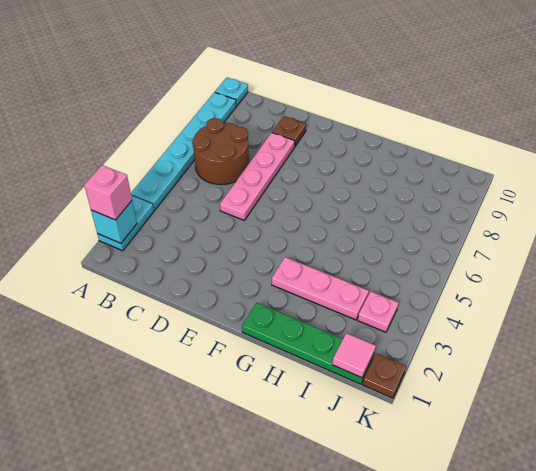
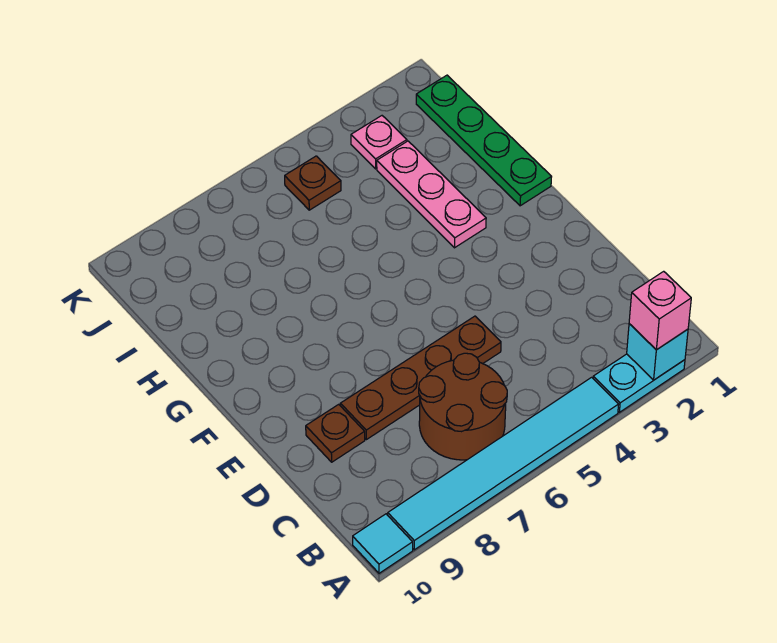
cyan 1x6 plate [131,92,236,210] -> cyan 1x6 tile [388,377,619,550]
cyan 1x1 plate [215,77,248,106] -> cyan 1x1 tile [353,514,413,573]
pink 1x4 plate [220,133,295,220] -> brown 1x4 plate [340,316,501,440]
pink 1x1 tile [332,333,376,378] -> none
brown 1x1 plate [363,353,406,398] -> brown 1x1 plate moved to [285,156,341,210]

